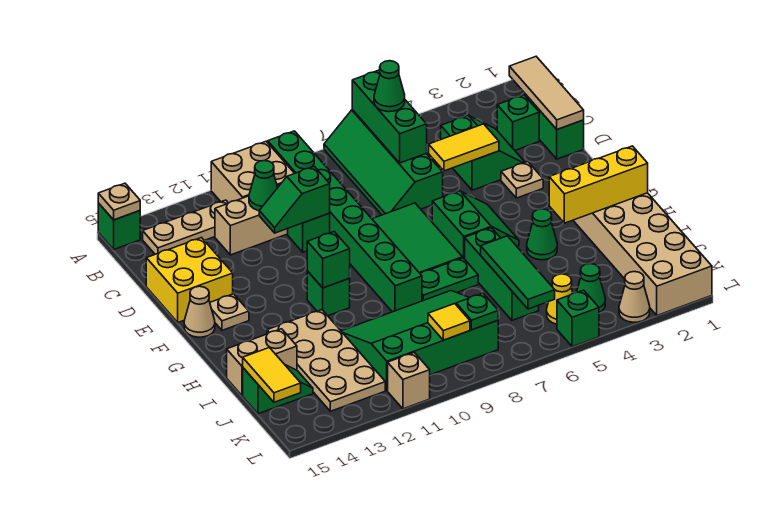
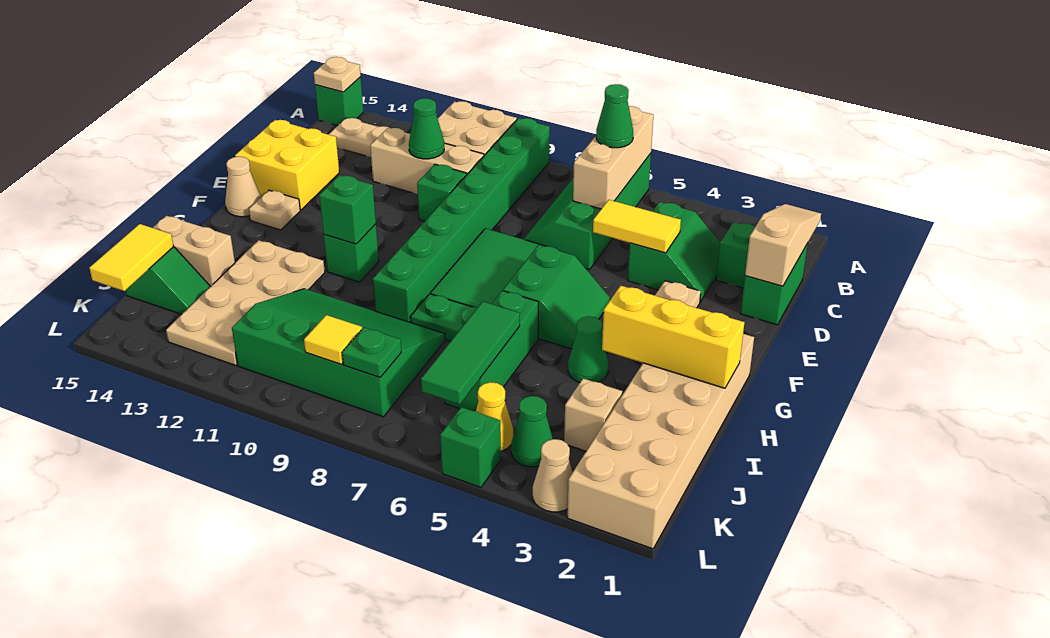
green 1x3 brick [352,70,427,163] -> tan 1x3 brick [573,106,653,209]
tan 1x3 tile [509,57,584,129] -> tan 1x3 slope [745,204,821,286]
green 1x2 slope [259,166,330,233] -> none
tan 1x1 brick [388,352,430,409] -> tan 1x1 brick moved to [564,379,622,451]

